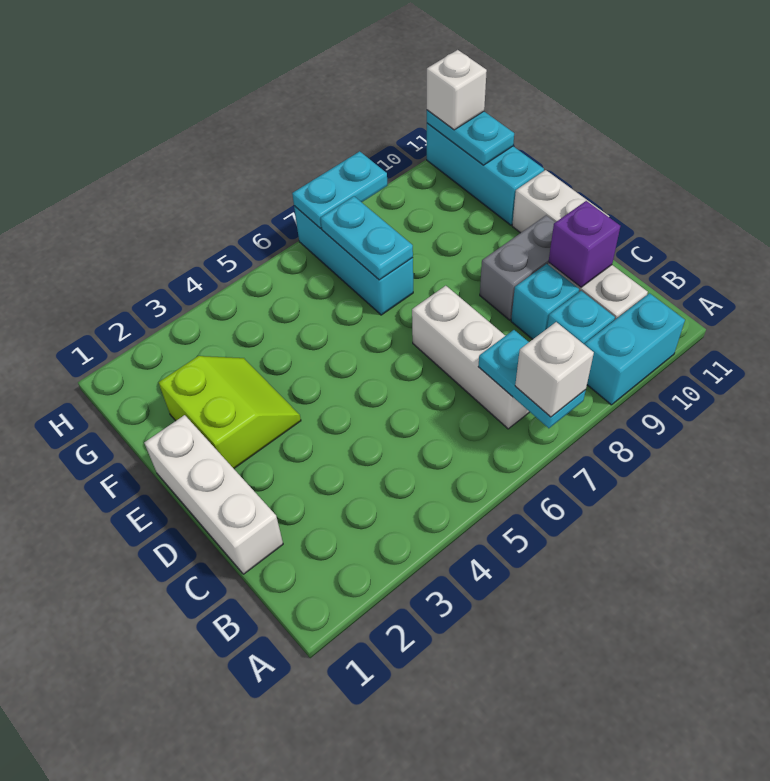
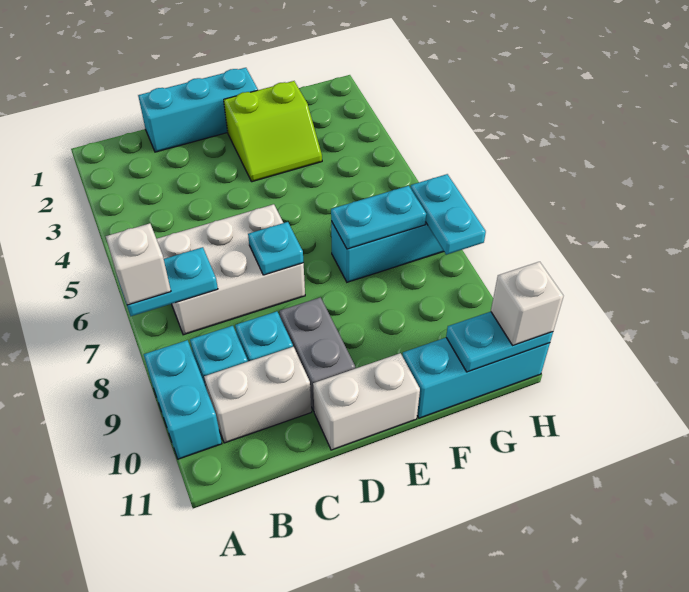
white 1x3 brick [412,286,529,429] -> white 2x3 brick [157,204,305,335]
white 1x3 brick [144,415,283,574] -> cyan 1x3 brick [138,68,258,152]
purple 1x1 brick [549,201,620,287] -> none
none -> cyan 1x1 plate [248,222,304,275]

